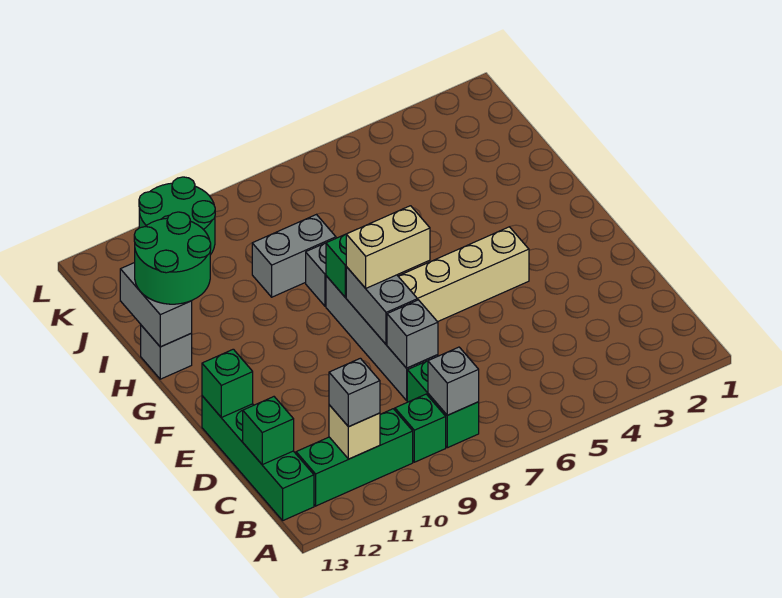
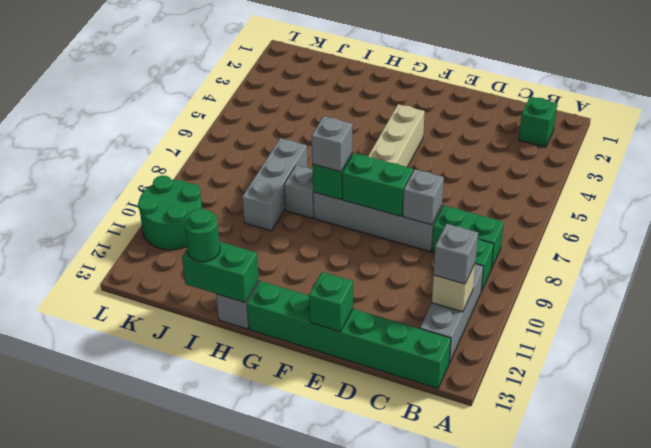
grey 1x1 brick [428,347,479,415] -> grey 1x1 brick moved to [312,116,352,172]
green 1x3 brick [296,409,413,506] -> grey 1x3 brick [420,264,484,363]
green 1x4 brick [202,396,314,520] -> green 1x6 brick [247,281,451,388]
green 1x1 brick [243,397,294,465] -> green 1x1 brick moved to [519,97,557,147]
grey 1x2 brick [346,267,417,345] -> green 1x2 brick [342,153,413,216]
tan 1x2 brick [346,206,430,288] -> none
green 2x2 round brick [134,212,211,304] -> green 1x1 round brick [184,208,220,262]
grey 1x2 brick [120,263,192,347] -> green 1x2 brick [182,242,259,302]
grey 1x2 brick [252,214,336,297] -> grey 1x3 brick [242,138,308,231]

